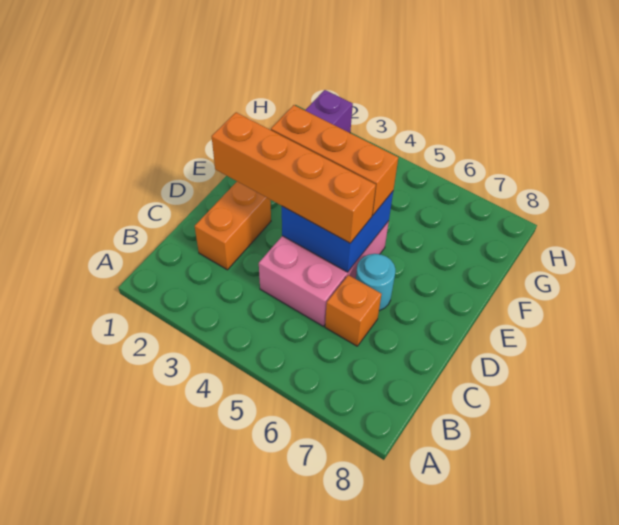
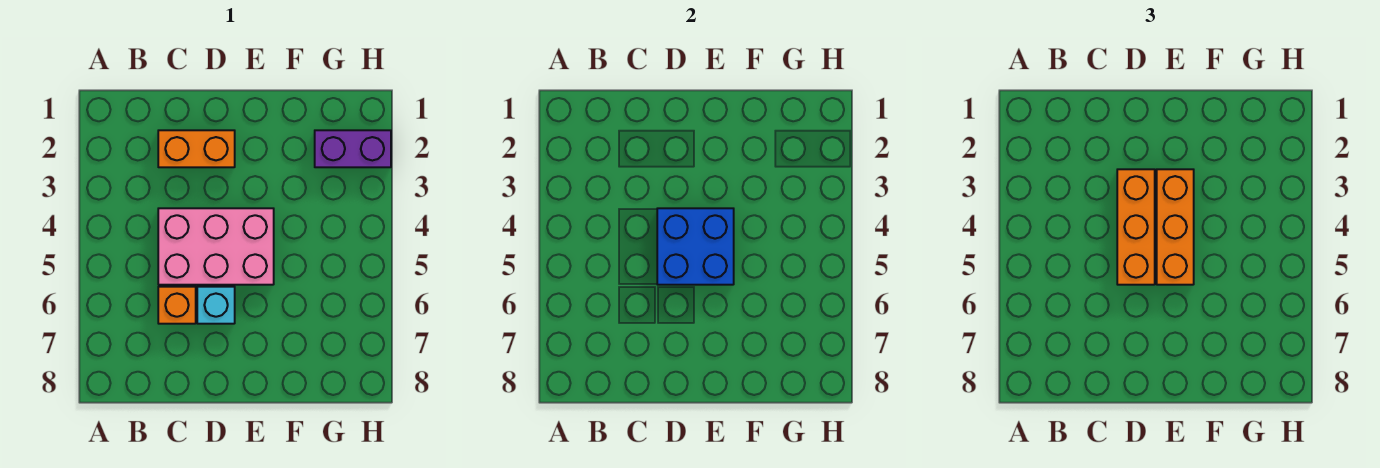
orange 1x4 brick [212,112,376,243] -> orange 1x3 brick [1117,169,1155,285]
cyan 1x1 round brick [356,254,395,311] -> cyan 1x1 brick [197,287,235,324]

